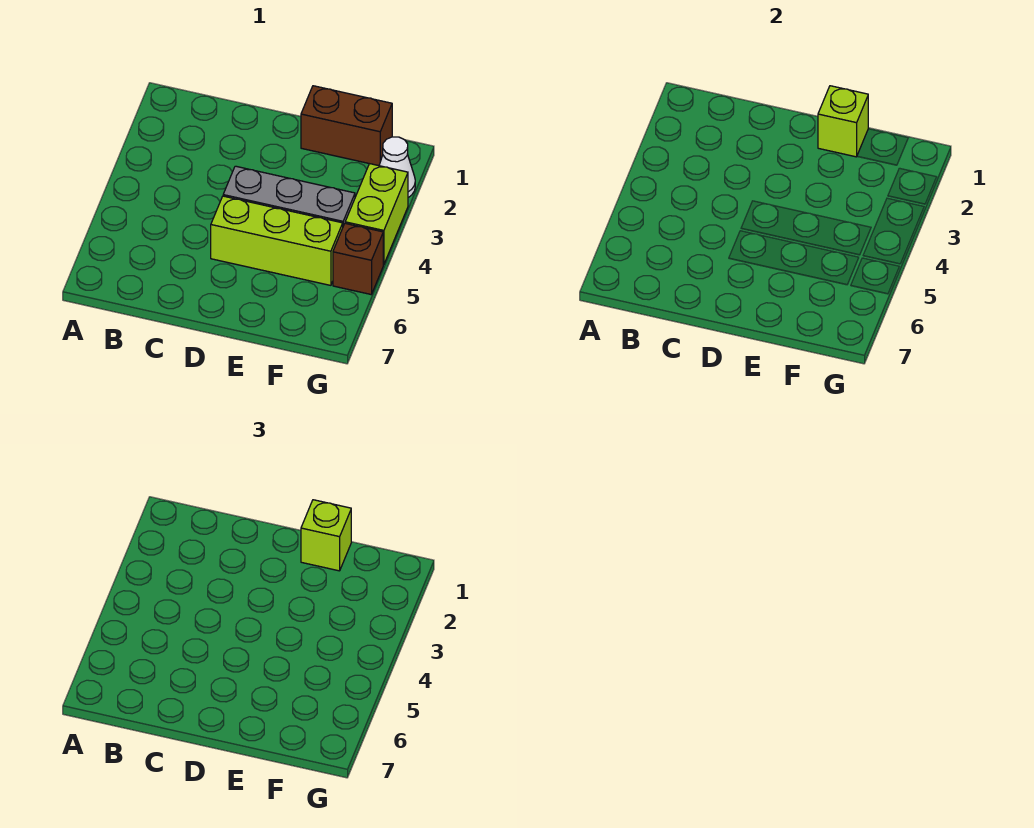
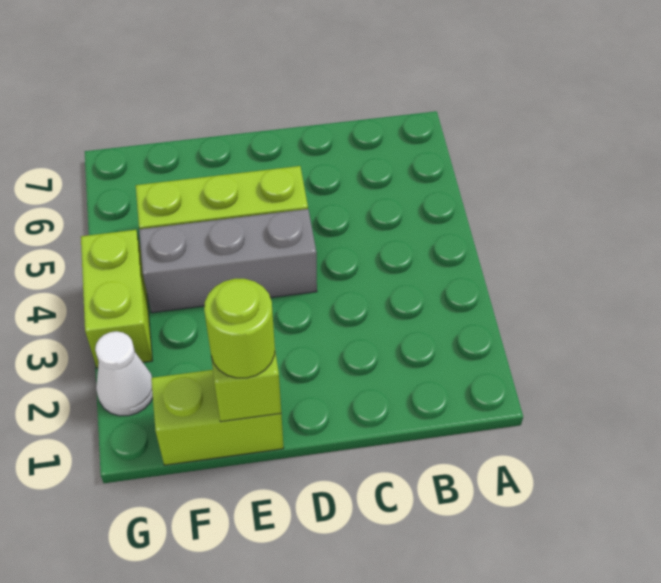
brown 1x2 brick [301,86,392,166] -> lime 1x2 brick [151,370,284,465]
lime 1x1 brick [301,500,351,571] -> lime 1x1 round brick [204,279,275,378]
brown 1x1 brick [333,223,383,294] -> none

